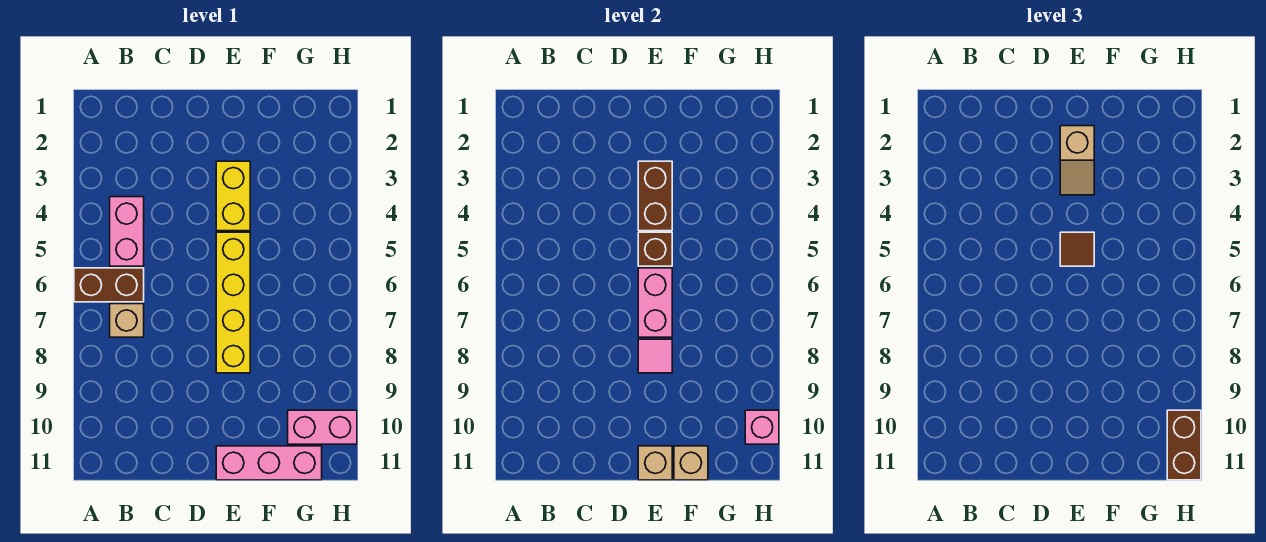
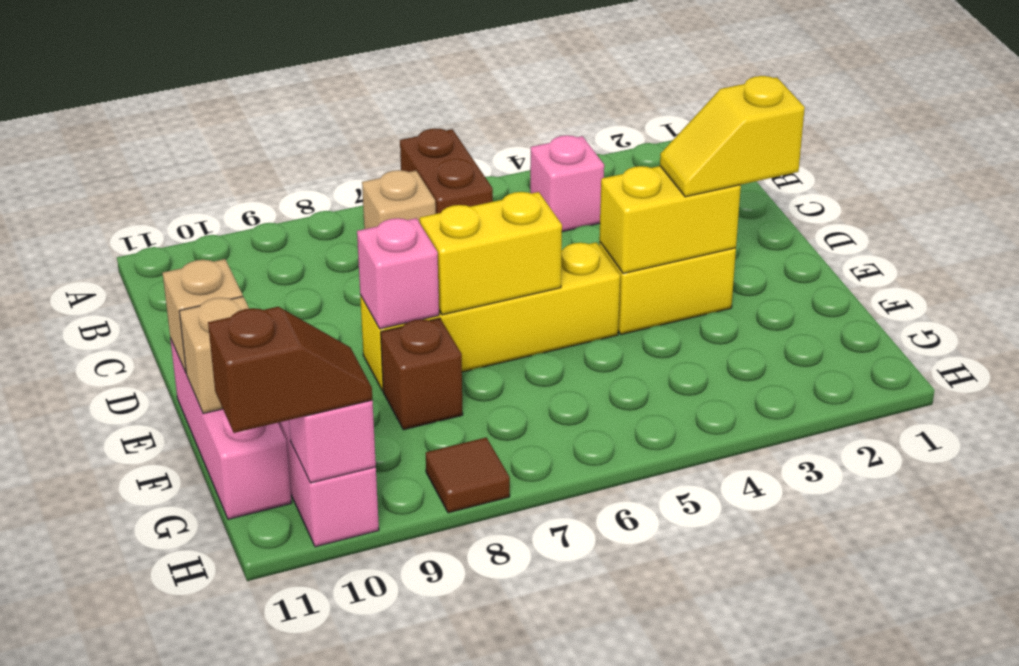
pink 1x2 brick [110,197,144,266] -> pink 1x1 brick [530,135,604,232]
tan 1x2 slope [1060,126,1094,195] -> yellow 1x2 slope [660,76,805,197]
brown 1x2 brick [638,161,672,231] -> yellow 1x2 brick [599,166,741,273]
brown 1x1 brick [638,232,672,266] -> brown 1x1 brick moved to [381,318,463,430]
brown 1x1 tile [1060,232,1094,266] -> brown 1x1 tile moved to [426,438,510,513]
pink 1x2 brick [638,268,672,337] -> yellow 1x2 brick [420,192,562,315]
pink 1x1 tile [638,339,672,373] -> pink 1x1 brick [357,218,439,329]
brown 1x2 brick [1167,410,1201,480] -> brown 1x2 slope [208,307,373,433]

